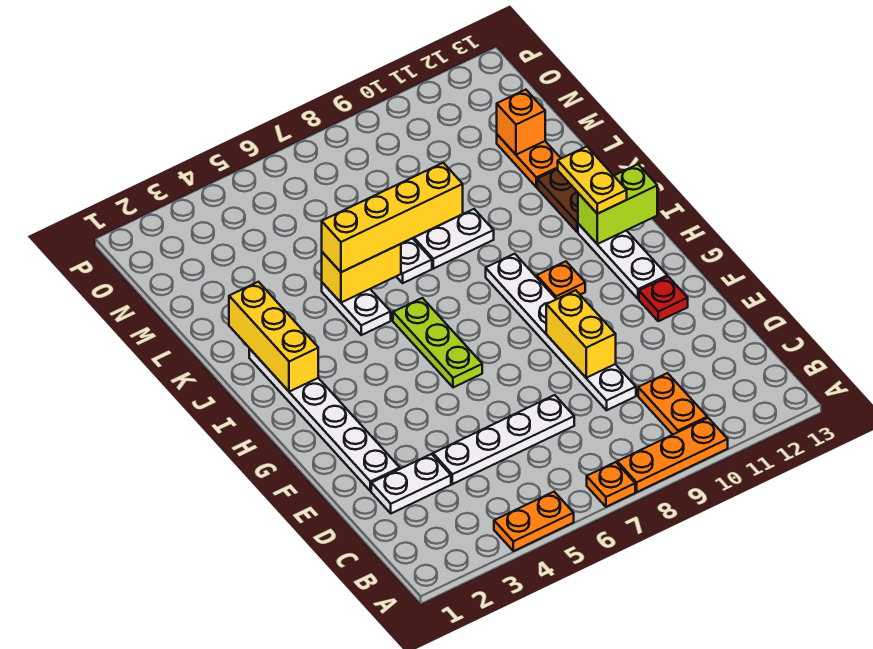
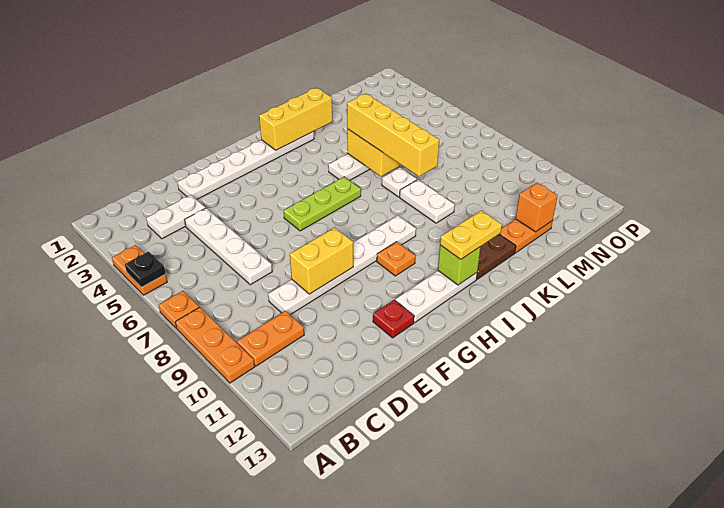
none -> black 1x1 plate [125,251,166,287]
white 1x2 plate [371,454,451,513] -> white 1x2 plate turned to [146,195,205,239]
lime 1x2 brick [578,164,657,244] -> lime 1x1 brick [438,245,480,285]

